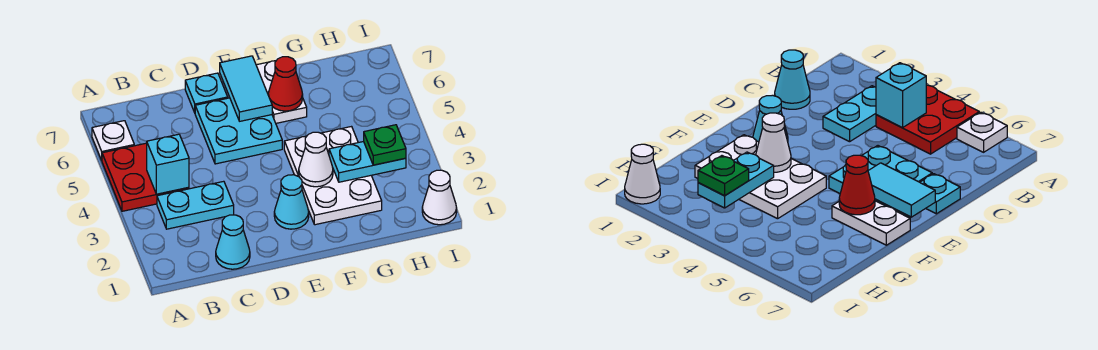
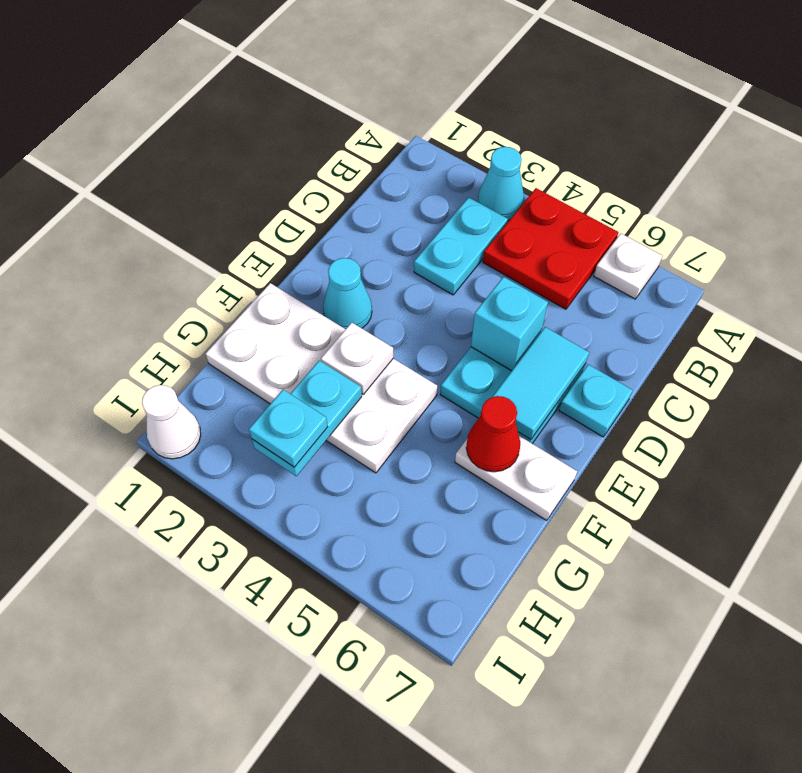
cyan 1x1 brick [147,134,189,194] -> cyan 1x1 brick moved to [471,277,548,371]
cyan 1x1 cone [216,215,250,269] -> cyan 1x1 cone moved to [478,147,524,221]
cyan 1x2 tile [220,56,272,121] -> cyan 1x2 tile turned to [493,327,589,440]
white 2x3 plate [284,127,382,225] -> white 2x4 plate [206,283,437,473]
white 1x1 cone [299,132,333,187] -> white 1x1 plate [321,323,393,394]
green 1x1 plate [364,125,406,165] -> cyan 1x1 plate [249,389,328,467]

